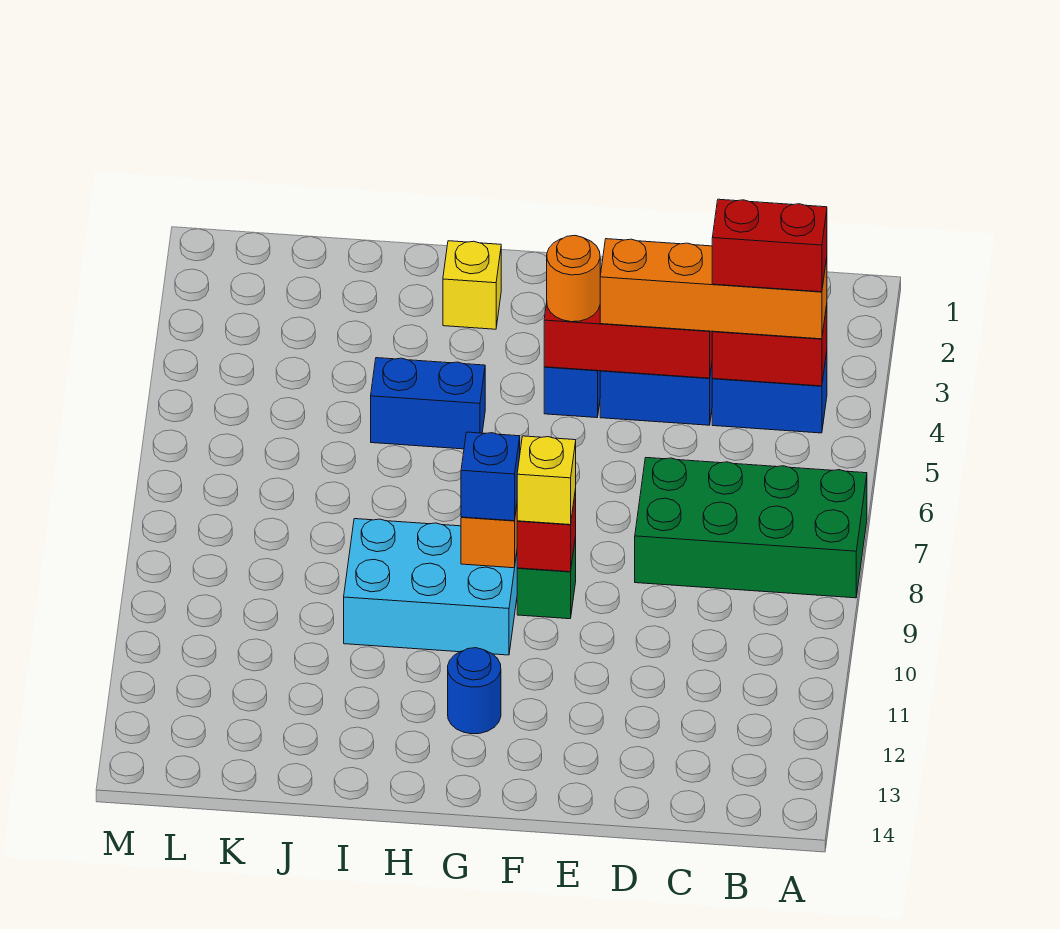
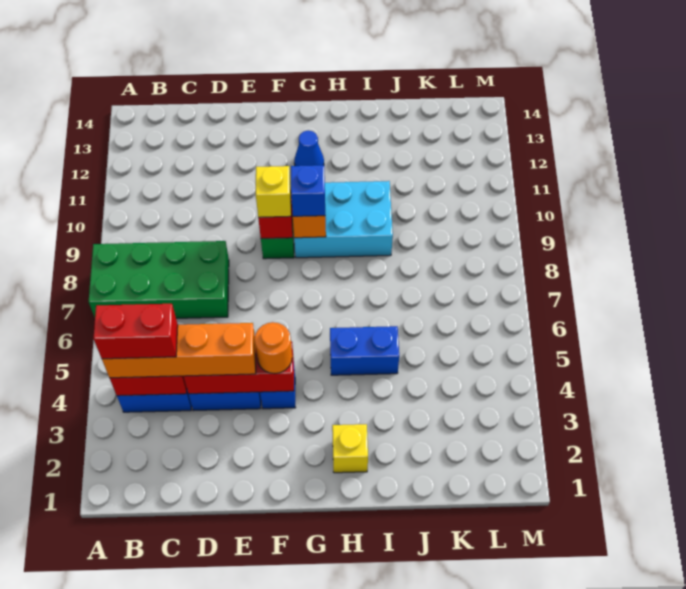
blue 1x1 round brick [448,648,501,734] -> blue 1x1 cone [294,131,324,166]

